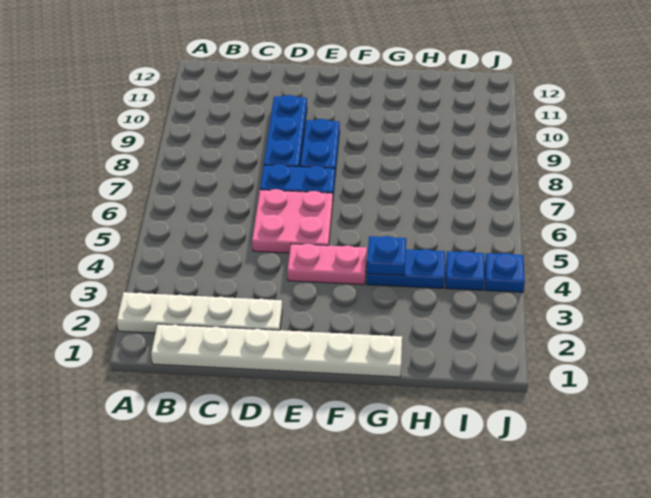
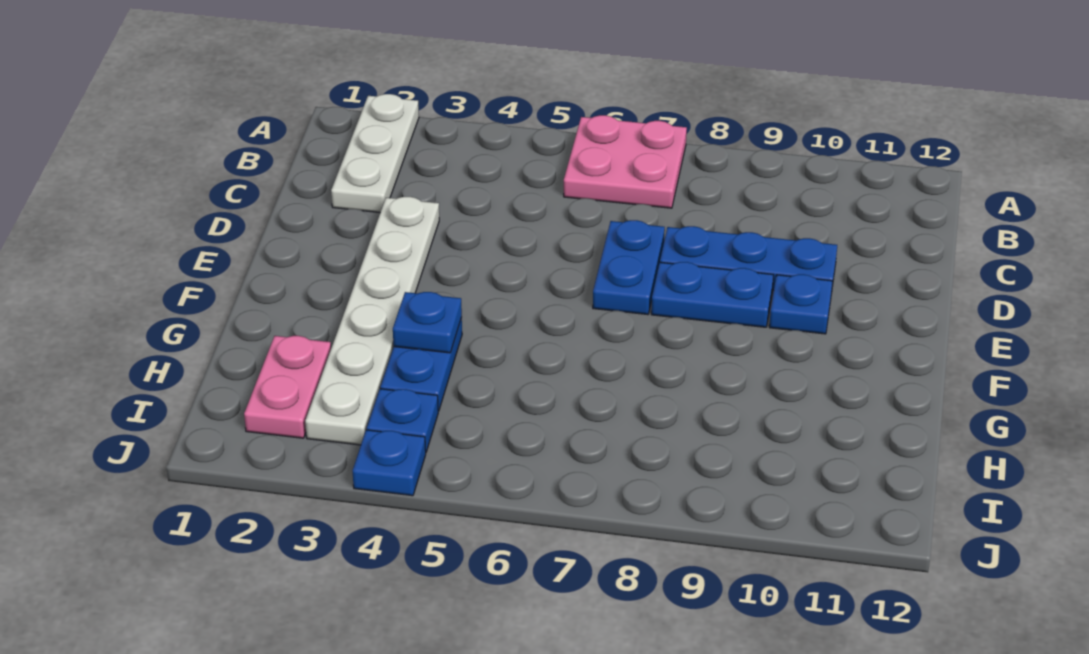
white 1x4 plate [117,292,282,333] -> white 1x3 plate [331,94,419,213]
white 1x6 plate [151,324,402,377] -> white 1x6 plate moved to [305,197,439,445]
pink 2x2 plate [252,189,333,253] -> pink 2x2 plate moved to [564,115,687,208]
pink 1x2 plate [288,244,367,285] -> pink 1x2 plate moved to [244,336,331,438]
none -> blue 1x1 plate [769,274,832,334]

